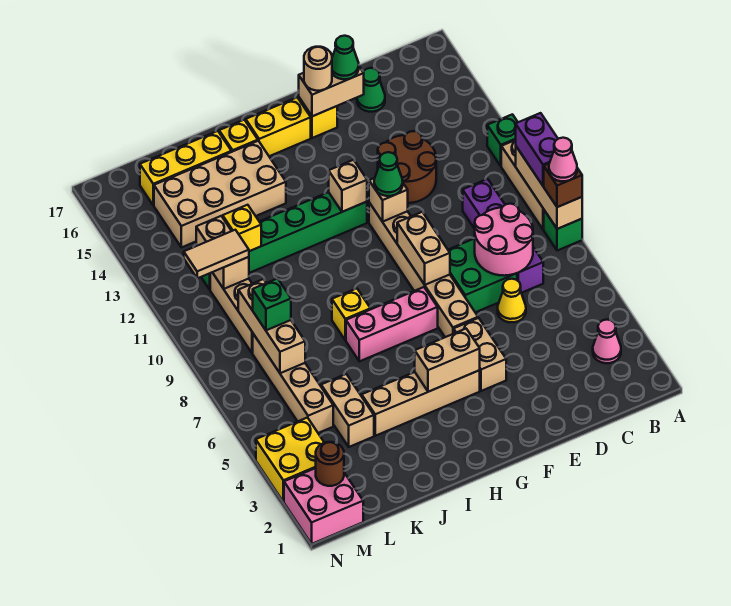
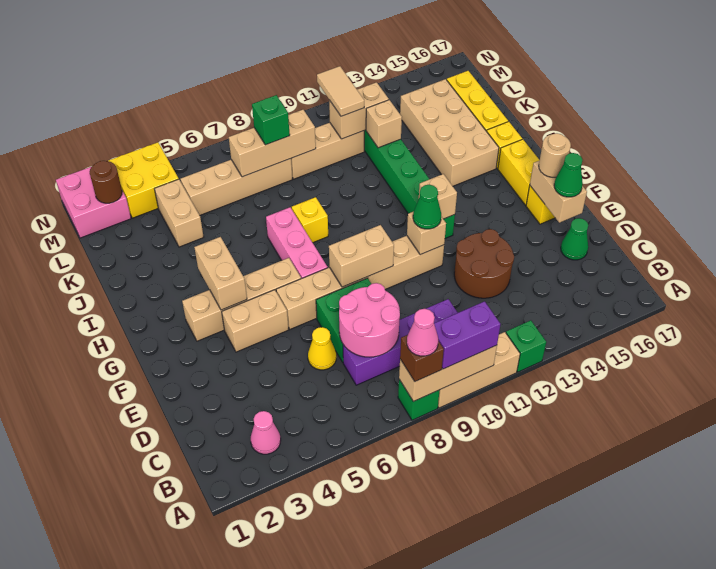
tan 1x4 brick [362,370,480,436] -> tan 1x4 brick turned to [182,258,301,341]
tan 1x2 brick [321,374,374,447] -> tan 1x2 brick turned to [154,179,204,247]
yellow 1x1 brick [223,205,261,251] -> tan 1x1 brick [366,100,402,148]

